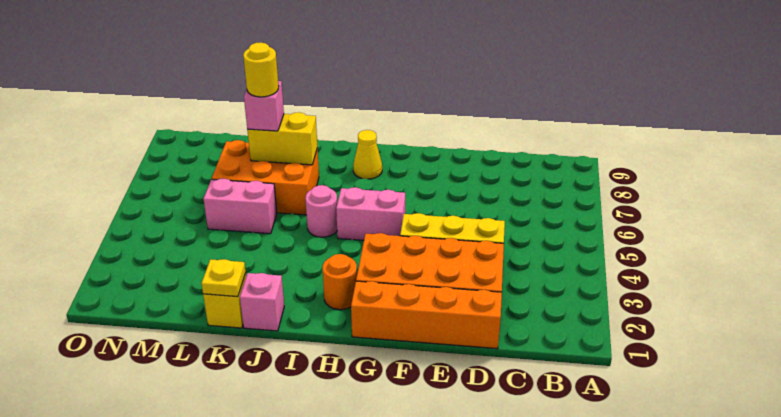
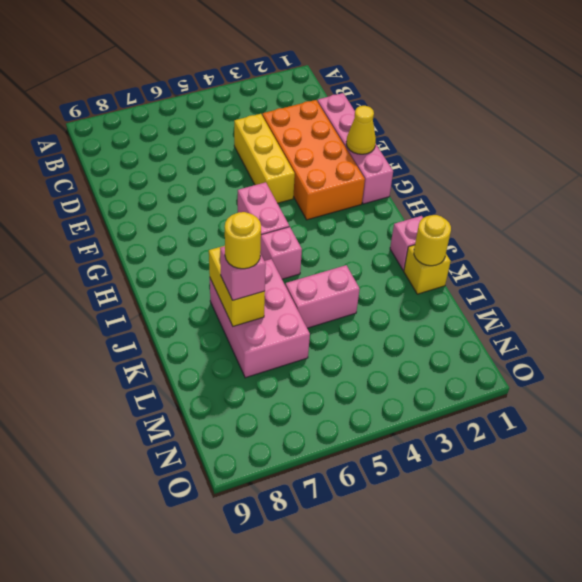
orange 1x4 brick [351,281,502,349] -> pink 1x4 brick [317,93,393,204]
orange 1x1 round brick [323,254,357,310] -> none
yellow 1x1 cone [353,130,382,179] -> yellow 1x1 cone moved to [346,106,376,154]
pink 1x1 round brick [305,185,337,237] -> pink 1x1 brick [260,227,302,279]
orange 2x3 brick [212,140,319,215] -> pink 2x3 brick [210,259,310,378]
yellow 1x1 plate [201,259,246,297] -> yellow 1x1 round brick [414,215,451,266]
pink 1x2 brick [204,178,277,234] -> pink 1x2 brick turned to [286,265,360,328]

